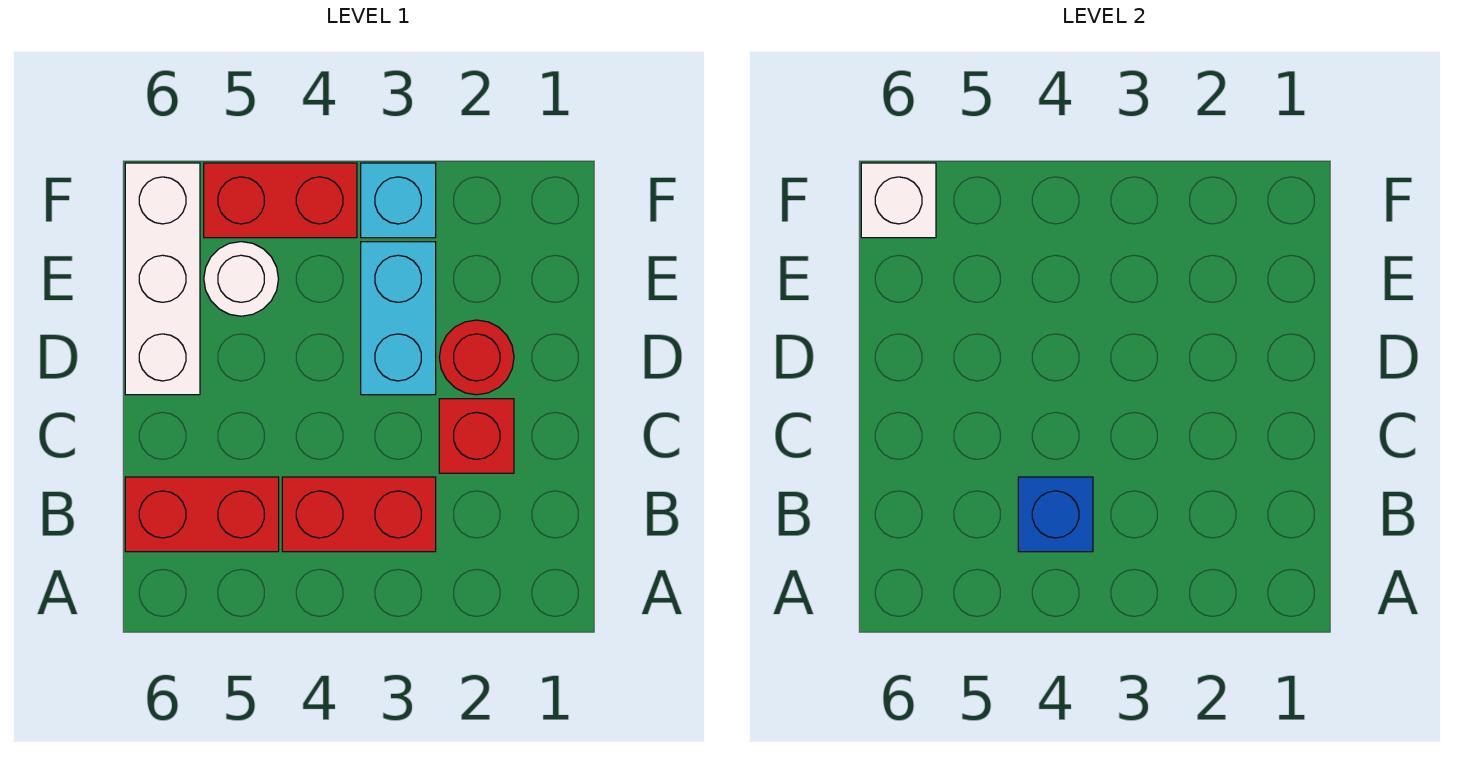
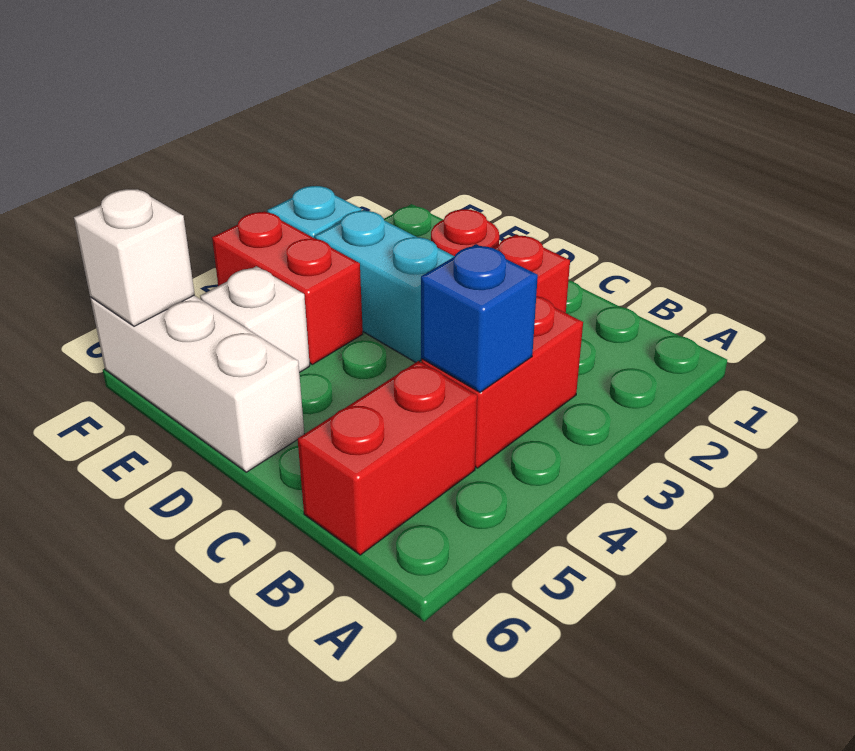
white 1x1 round brick [204,242,278,316] -> white 1x1 brick [200,266,310,373]
red 1x2 brick [204,163,357,238] -> red 1x2 brick turned to [212,211,363,364]

